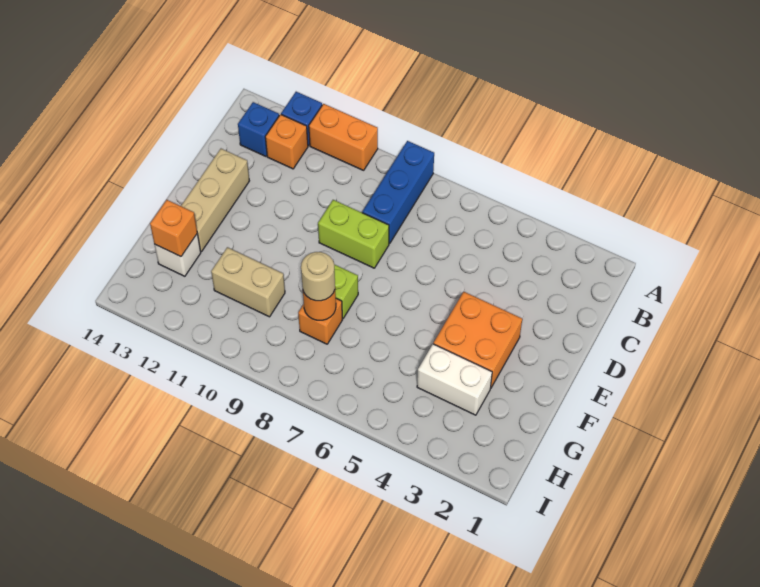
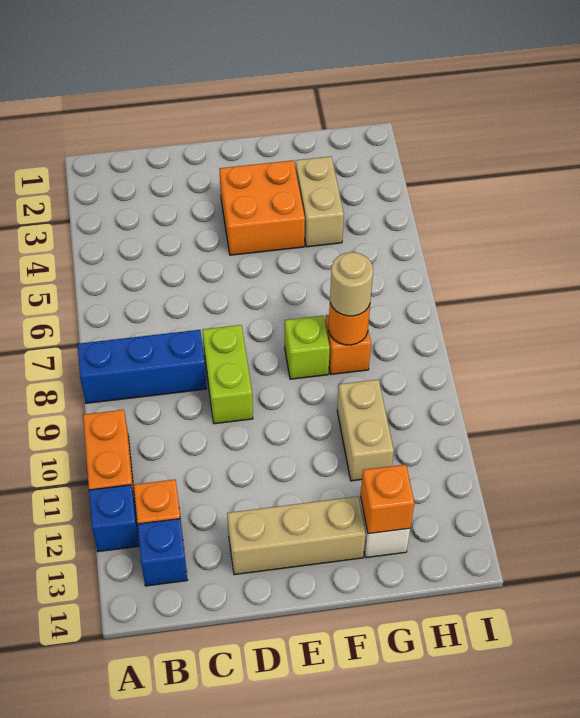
white 1x2 brick [417,344,492,415] -> tan 1x2 brick [295,157,344,247]

